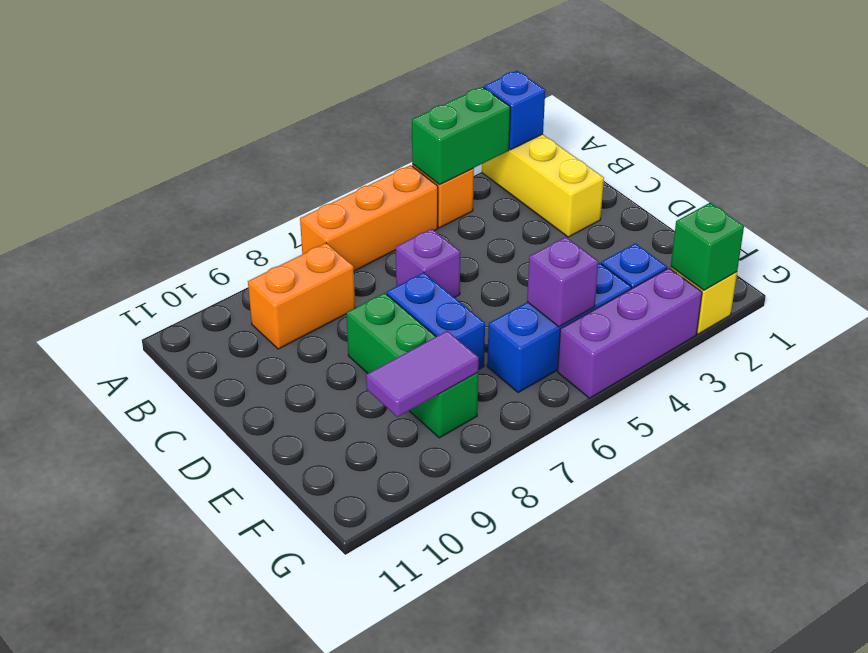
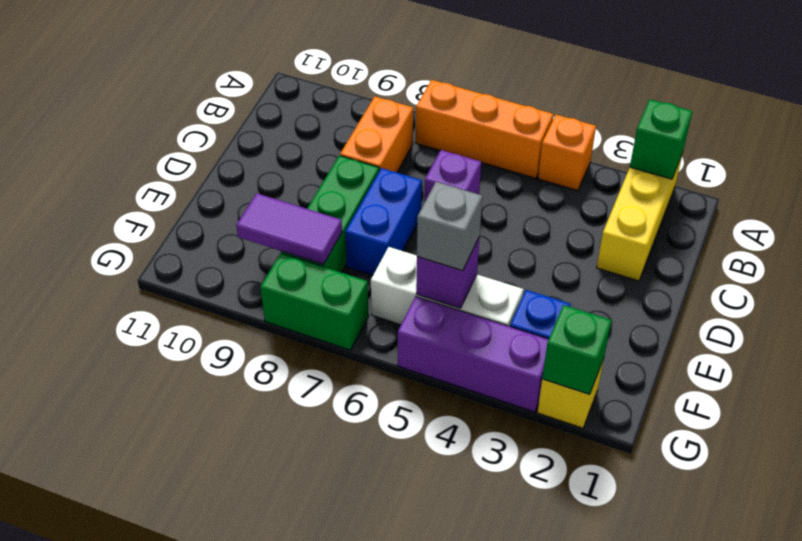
blue 1x1 brick [484,71,545,150] -> green 1x1 brick [630,99,692,179]
green 1x2 brick [412,87,510,184] -> green 1x2 brick moved to [260,253,369,350]
orange 1x2 brick [248,243,355,349] -> orange 1x2 brick turned to [340,97,413,173]
blue 1x3 brick [487,263,631,393] -> white 1x3 brick [371,247,523,327]
none -> grey 1x1 brick [417,182,482,271]

